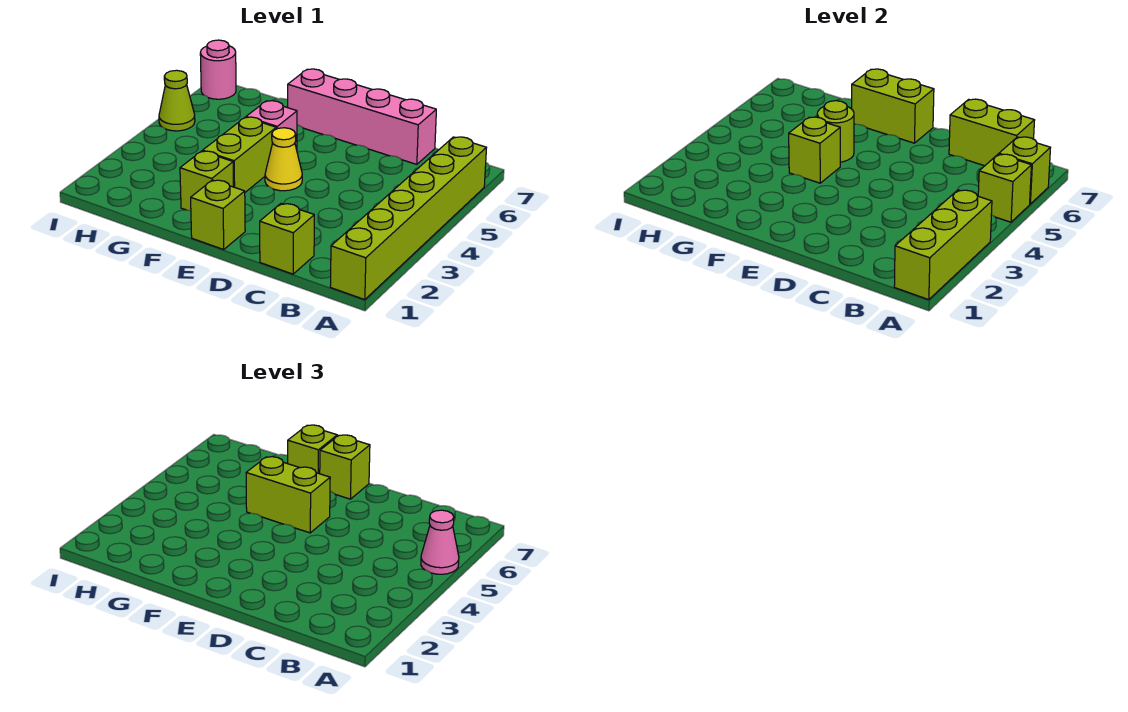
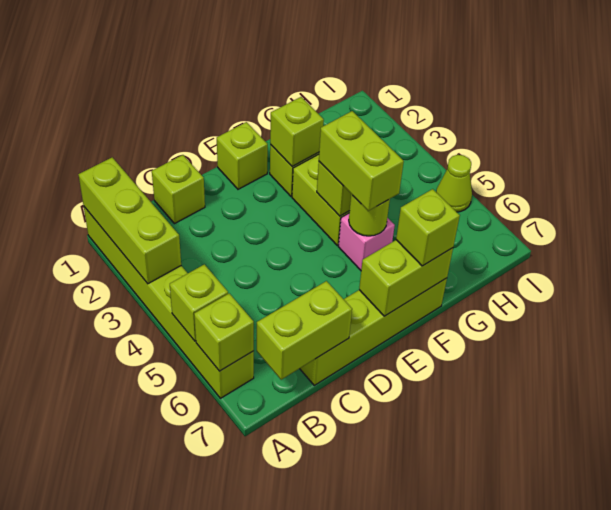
pink 1x1 cone [421,510,459,574] -> none
pink 1x4 brick [288,69,436,164] -> lime 1x4 brick [300,278,447,385]
yellow 1x1 cone [265,128,302,191] -> none
lime 1x2 brick [246,457,330,533] -> lime 1x2 brick turned to [319,111,404,211]
lime 1x1 brick [320,435,370,499] -> lime 1x1 brick moved to [270,97,324,167]
pink 1x1 round brick [200,40,236,99] -> none

